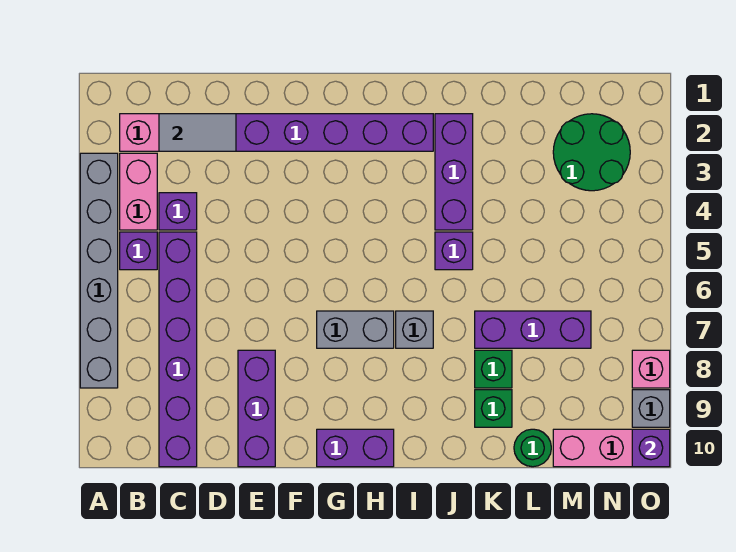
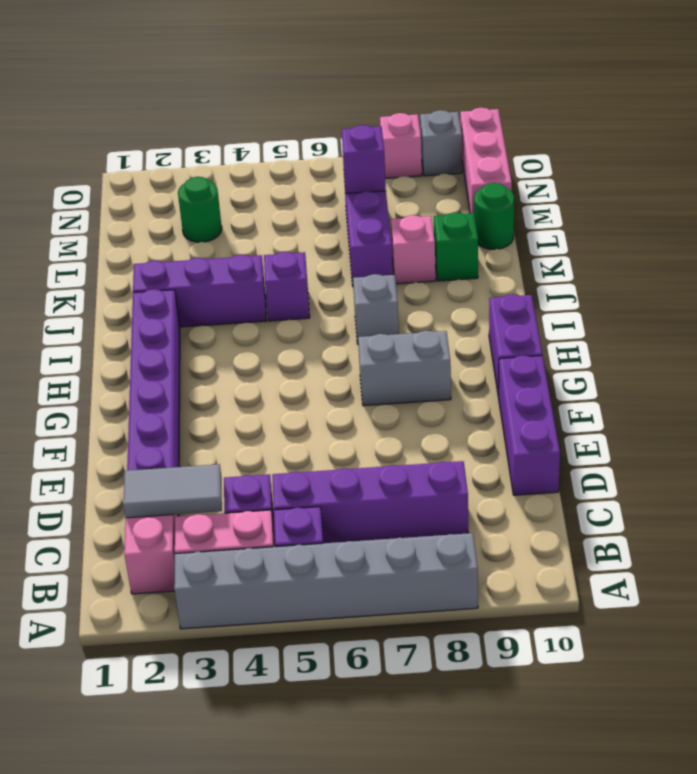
grey 1x2 tile [159,114,236,151] -> grey 1x2 tile turned to [123,464,222,518]
purple 1x6 brick [159,232,197,467] -> purple 1x4 brick [272,461,468,543]
purple 1x3 brick [238,350,275,467] -> purple 1x3 brick turned to [498,356,560,495]
grey 1x2 brick [317,311,394,348] -> grey 1x2 brick turned to [358,331,451,406]
green 1x1 brick [475,350,512,388] -> pink 1x1 brick [391,215,436,284]
green 2x2 round brick [553,114,630,191] -> green 1x1 round brick [178,177,222,242]
purple 1x1 brick [632,429,670,467] -> purple 1x1 brick moved to [342,125,386,193]

